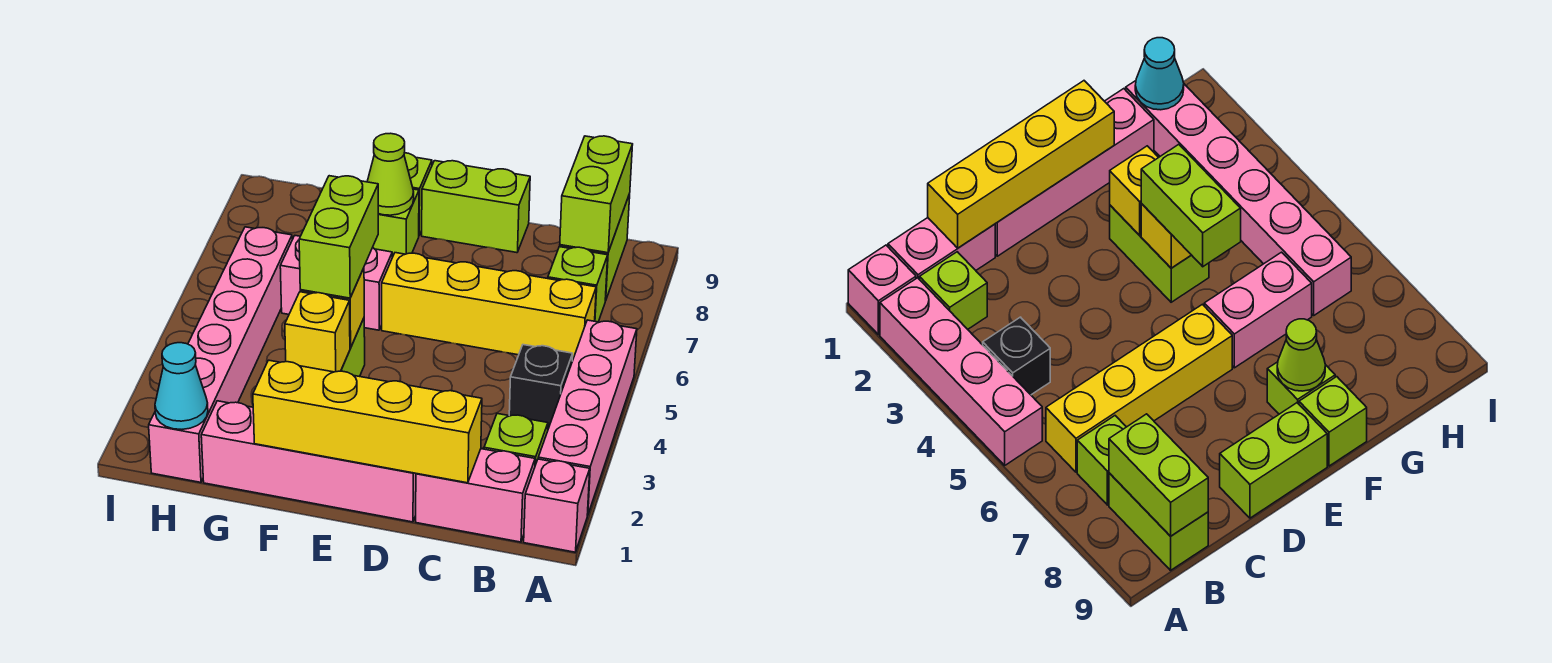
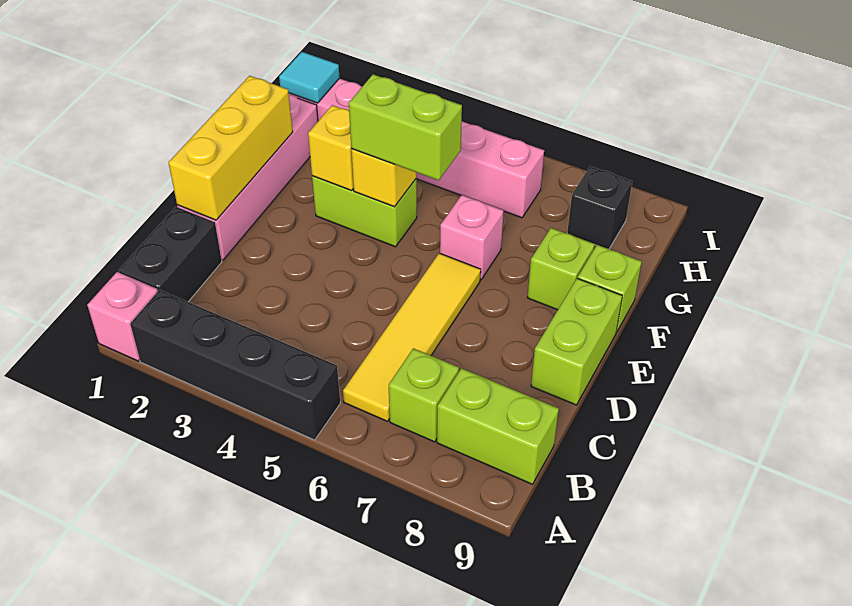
pink 1x4 brick [538,320,637,515] -> black 1x4 brick [130,290,340,440]
pink 1x2 brick [416,449,535,542] -> black 1x2 brick [119,207,222,302]
lime 1x1 brick [484,414,548,465] -> none
black 1x1 brick [509,345,573,429] -> black 1x1 brick moved to [567,166,632,249]
yellow 1x4 brick [382,253,596,361] -> yellow 1x4 tile [343,253,481,421]
lime 1x2 brick [560,136,633,253] -> none
yellow 1x4 brick [253,360,482,483] -> yellow 1x3 brick [168,76,293,220]
pink 1x2 brick [280,236,392,330] -> pink 1x1 brick [440,195,504,280]
lime 1x1 cone [367,133,414,215] -> none
cyan 1x1 cone [155,343,208,429] -> cyan 1x1 tile [279,52,340,103]

